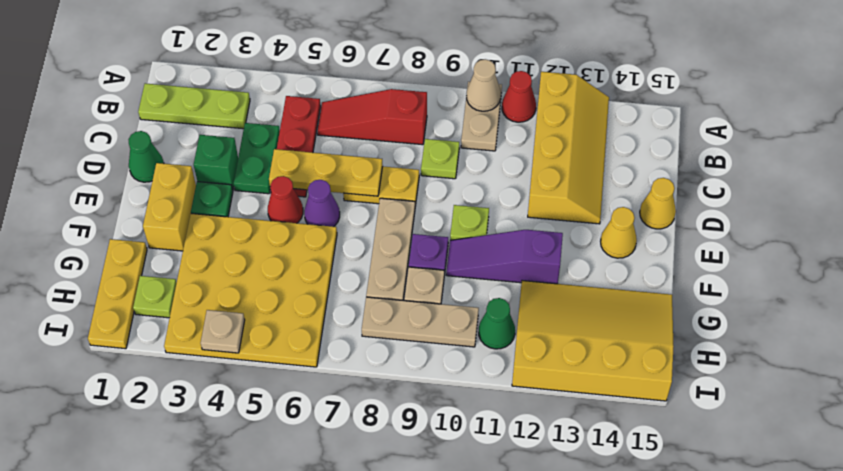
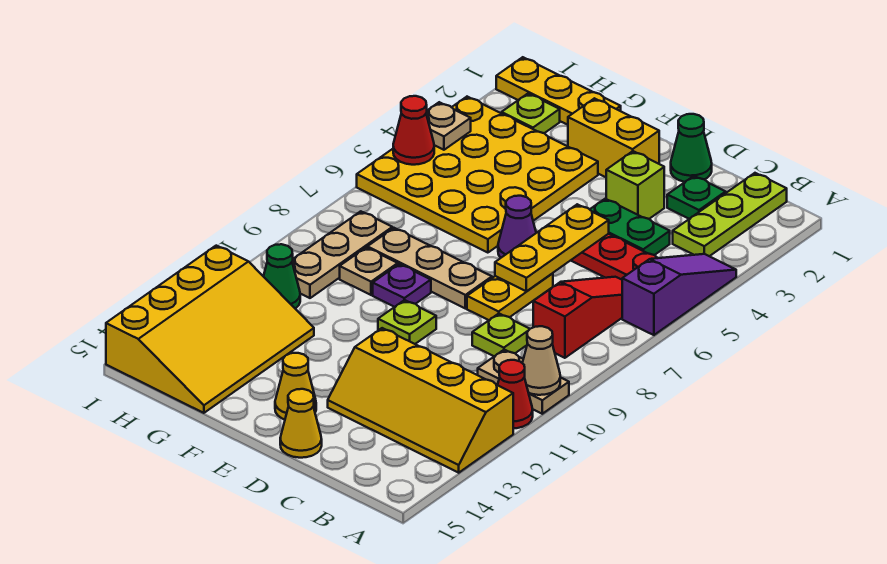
green 1x1 brick [194,135,238,190] -> lime 1x1 brick [606,151,664,219]
green 1x1 plate [191,182,233,217] -> green 1x1 plate moved to [667,176,726,219]
red 1x1 cone [268,176,303,223] -> red 1x1 cone moved to [393,96,434,165]
purple 1x3 slope [446,230,563,284] -> purple 1x3 slope moved to [622,254,736,335]

